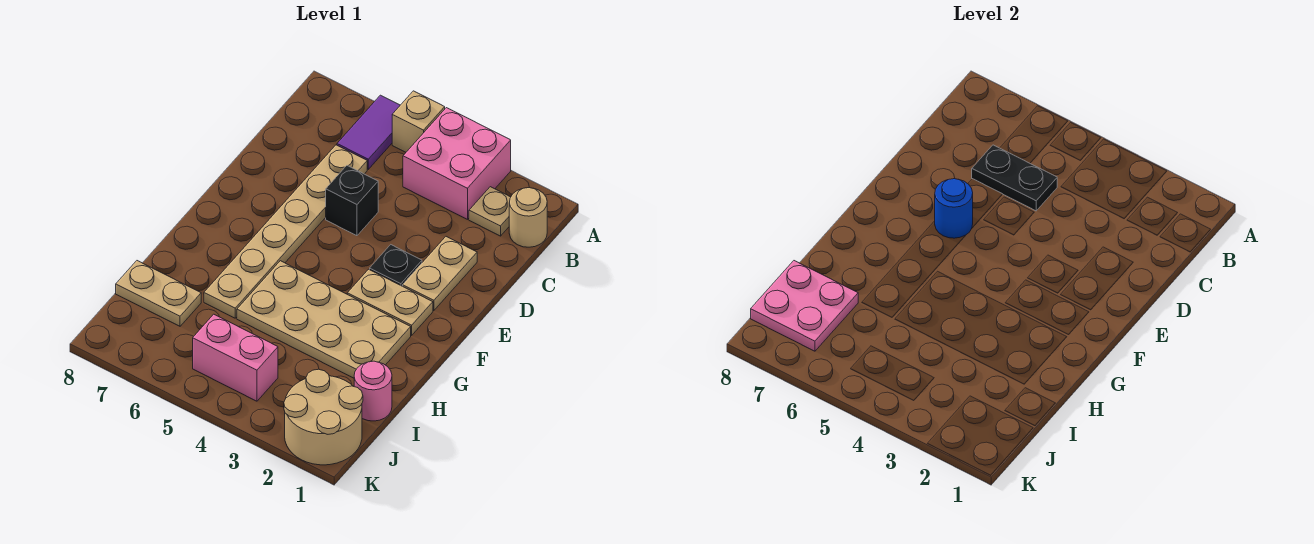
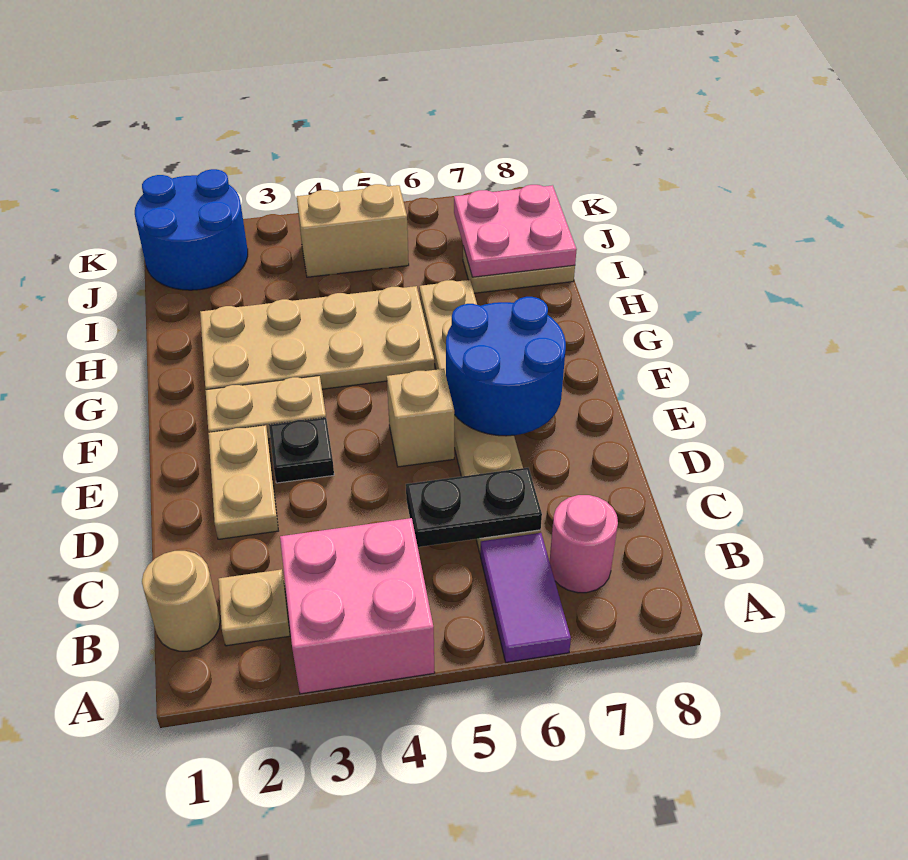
tan 1x1 brick [392,91,445,152] -> tan 1x1 brick moved to [387,369,454,467]
black 1x1 brick [326,166,378,236] -> none
blue 1x1 round brick [935,179,973,238] -> blue 2x2 round brick [446,297,566,436]
pink 1x1 round brick [354,361,392,421] -> pink 1x1 round brick moved to [550,495,618,593]
tan 2x2 round brick [284,369,363,465] -> blue 2x2 round brick [135,169,248,290]
pink 1x2 brick [193,314,278,401] -> tan 1x2 brick [297,184,409,277]

